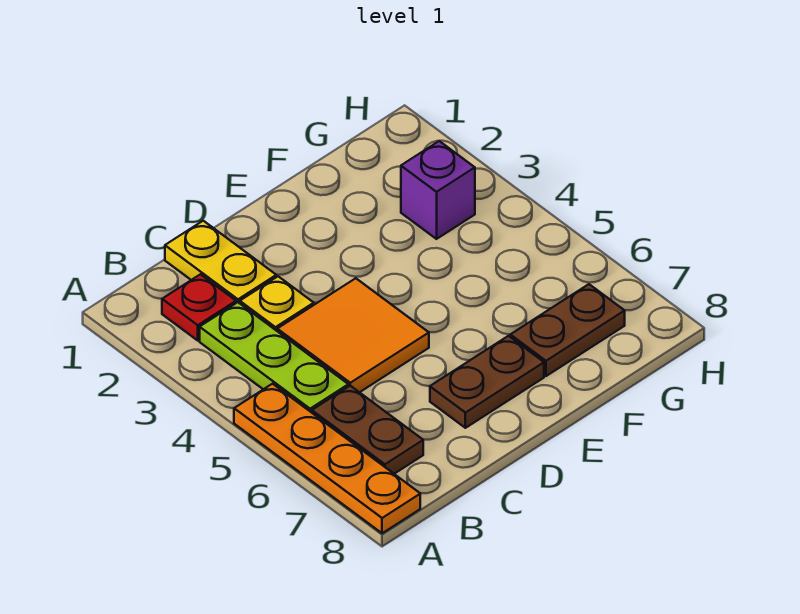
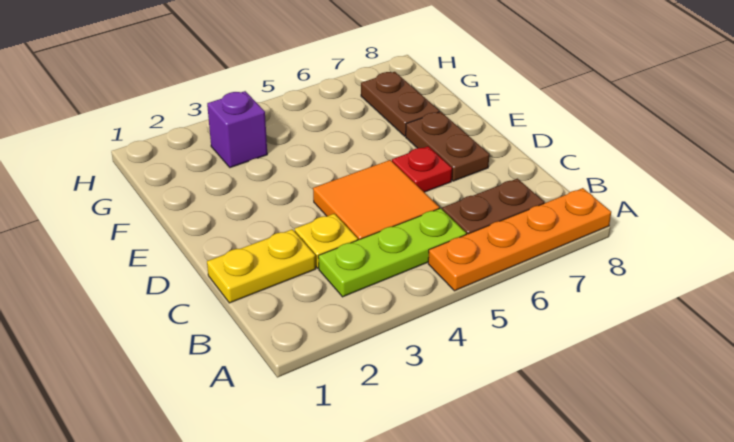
red 1x1 plate [162,274,236,340] -> red 1x1 plate moved to [392,146,452,192]

